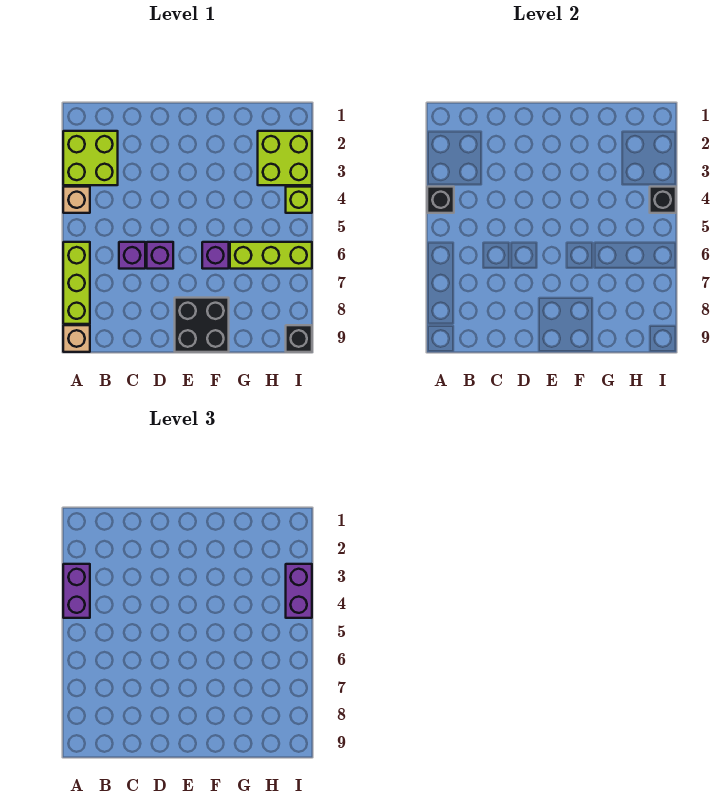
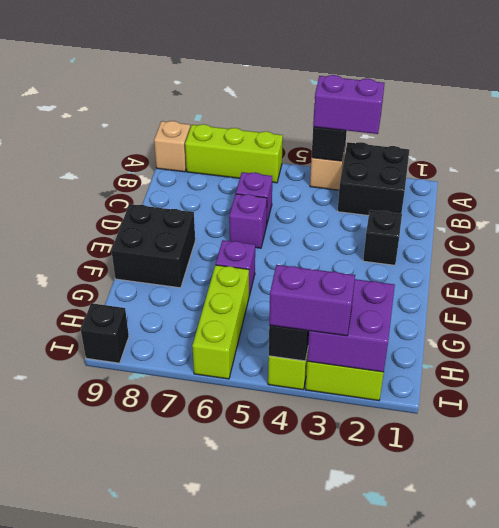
lime 2x2 brick [63,131,118,185] -> black 2x2 brick [338,142,409,216]
none -> black 1x1 brick [363,210,402,265]
none -> purple 2x2 brick [307,279,395,372]

